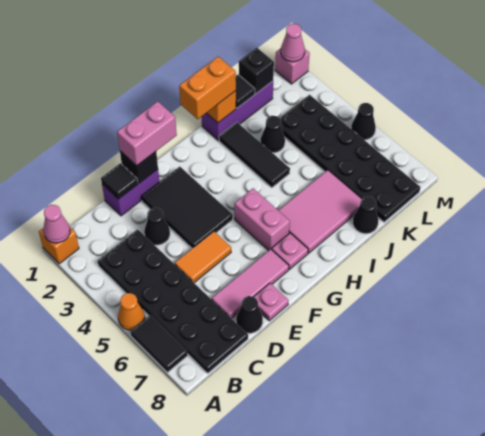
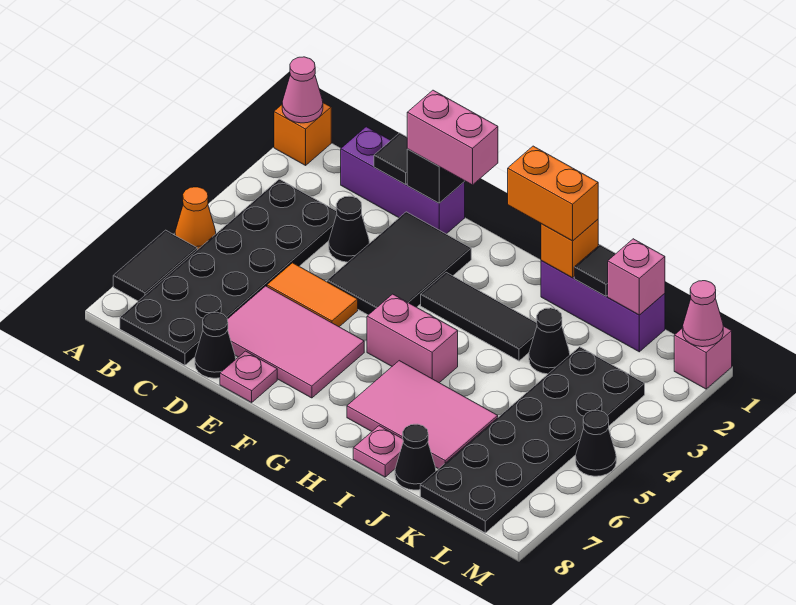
purple 1x2 brick [102,169,159,216] -> purple 1x3 brick [341,127,465,234]
pink 1x3 tile [212,249,289,319] -> pink 2x3 tile [227,286,364,398]
pink 1x2 brick [234,188,290,251] -> pink 1x2 brick turned to [367,294,458,383]
pink 1x1 plate [272,233,308,269] -> pink 1x1 plate moved to [353,426,403,477]
black 1x3 tile [219,122,290,188] -> black 1x3 tile turned to [421,272,537,361]
black 1x1 brick [239,48,274,94] -> pink 1x1 brick [608,239,665,315]

